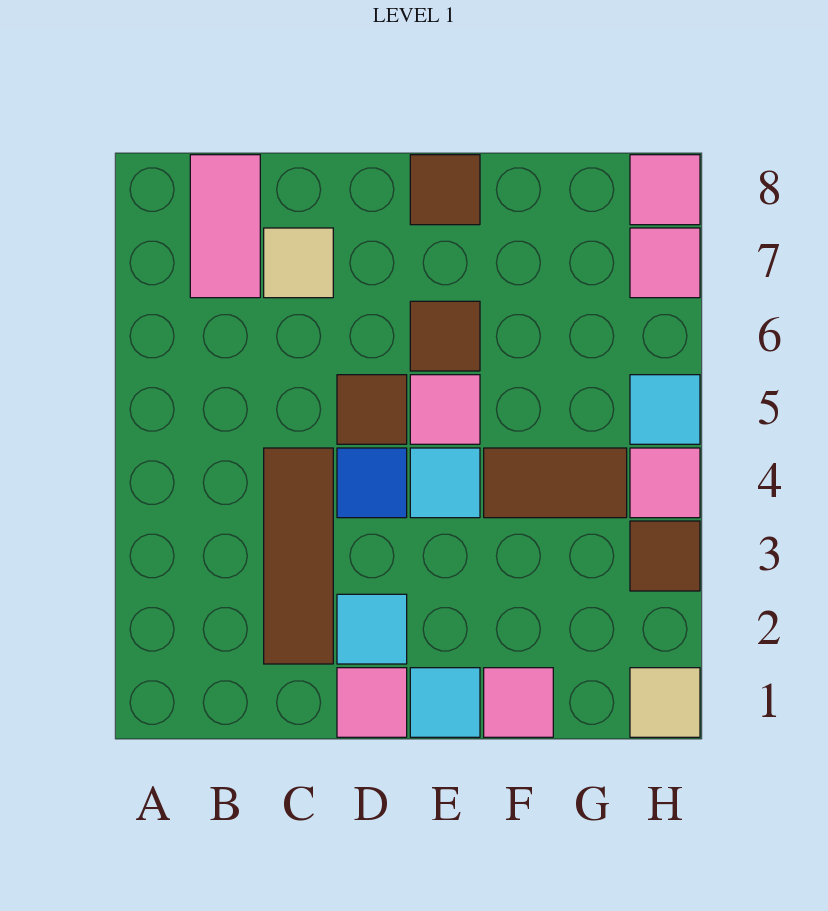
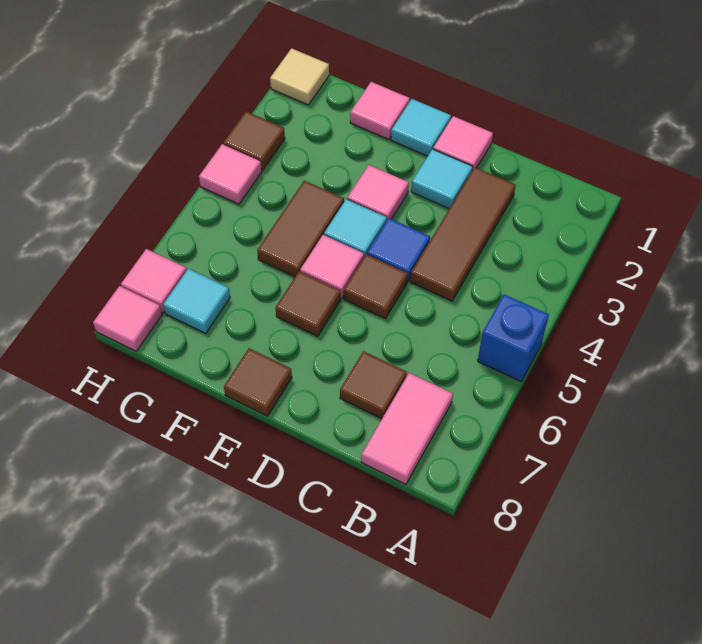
none -> blue 1x1 brick [478,294,549,381]
tan 1x1 tile [264,228,333,298] -> brown 1x1 tile [340,351,407,418]
none -> pink 1x1 tile [347,165,409,220]
brown 1x2 tile [484,448,627,518] -> brown 1x2 tile turned to [257,181,344,277]
cyan 1x1 tile [630,375,700,444] -> cyan 1x1 tile moved to [163,269,230,333]

